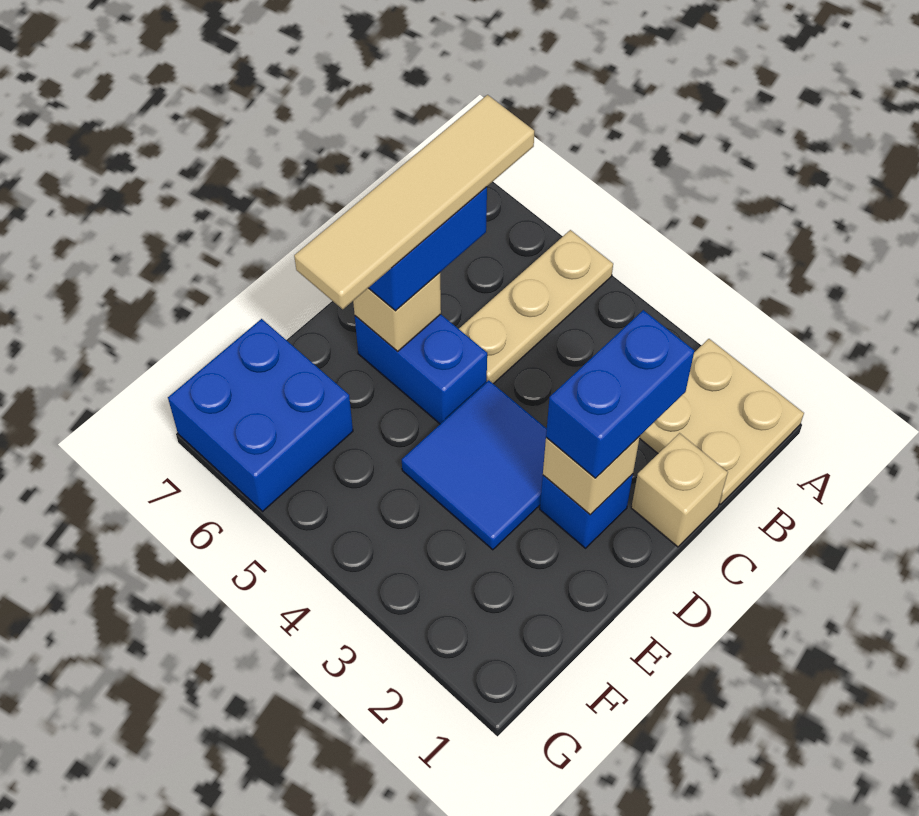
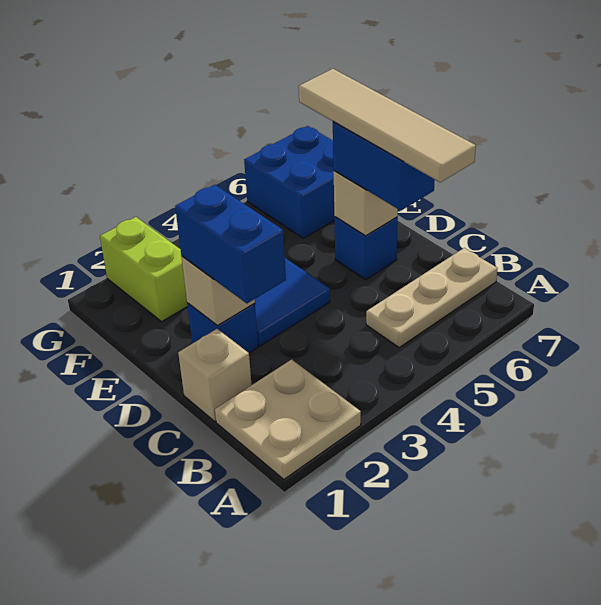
tan 1x3 plate [459,230,613,384] -> tan 1x3 plate turned to [366,248,498,348]
blue 1x2 brick [355,314,487,424] -> blue 1x1 brick [334,217,398,280]
none -> lime 1x2 brick [100,217,188,322]

